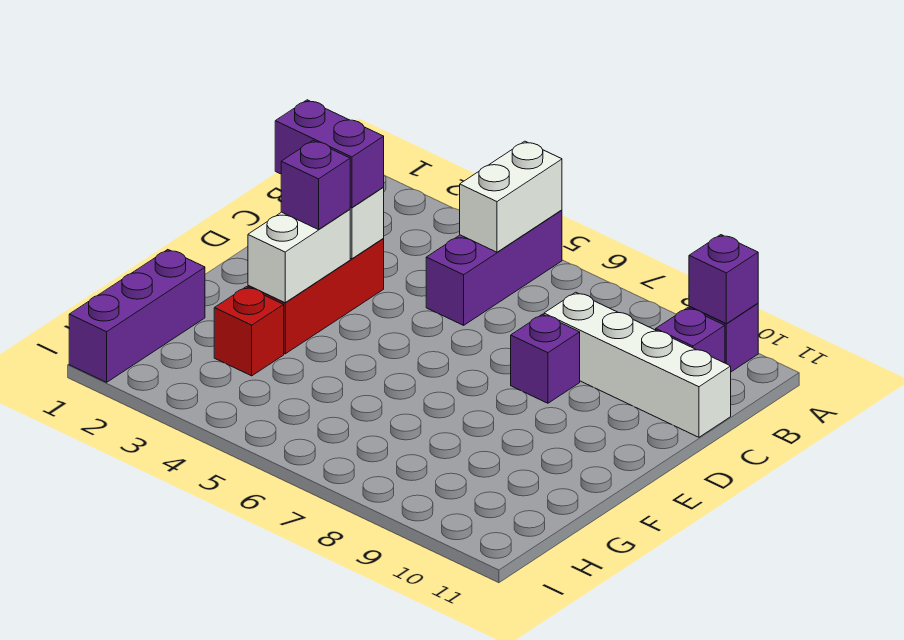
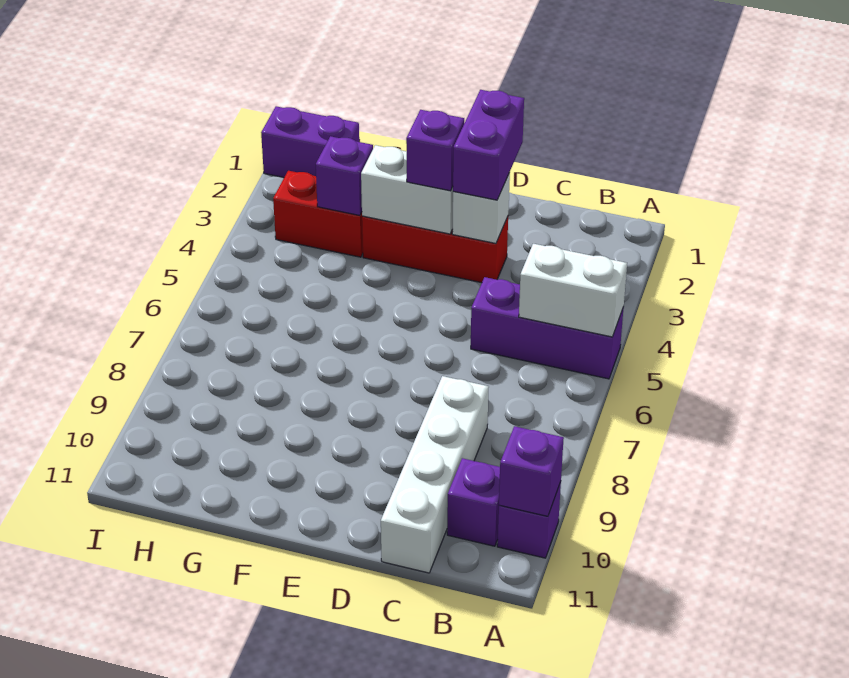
purple 1x1 brick [511,314,580,403] -> purple 1x1 brick moved to [316,136,373,215]
purple 1x3 brick [69,250,205,382] -> purple 1x2 brick [261,106,359,177]
red 1x1 brick [214,287,284,376] -> red 1x2 brick [273,171,363,257]

